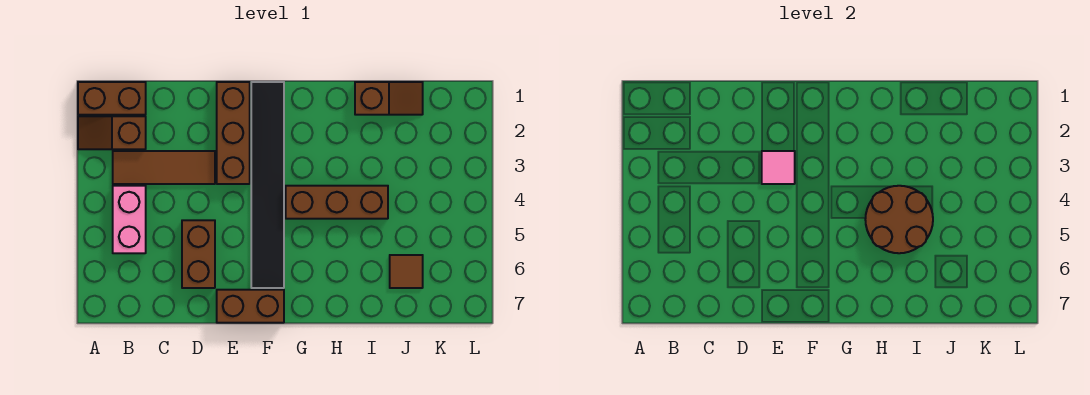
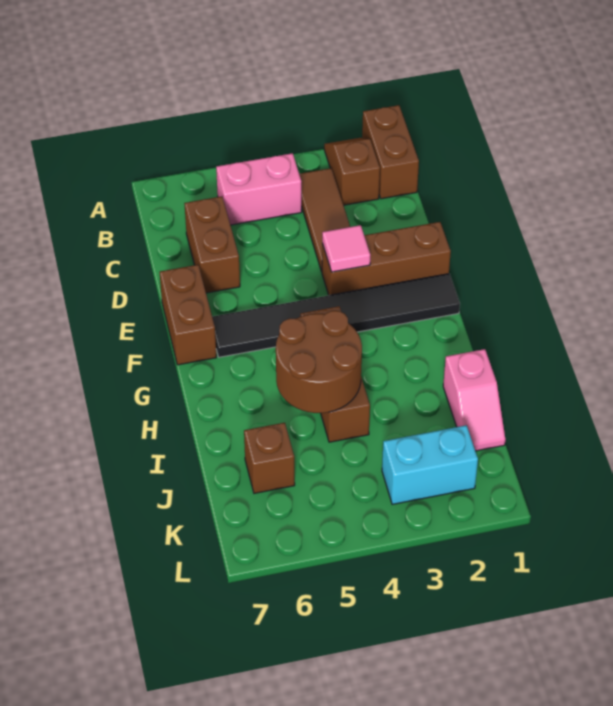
brown 1x2 brick [182,220,215,288] -> brown 1x2 brick turned to [184,196,240,293]
brown 1x2 slope [355,82,423,115] -> pink 1x2 slope [443,349,505,451]
brown 1x1 tile [390,255,423,288] -> brown 1x1 brick [244,423,295,493]
none -> cyan 1x2 brick [382,425,478,504]

